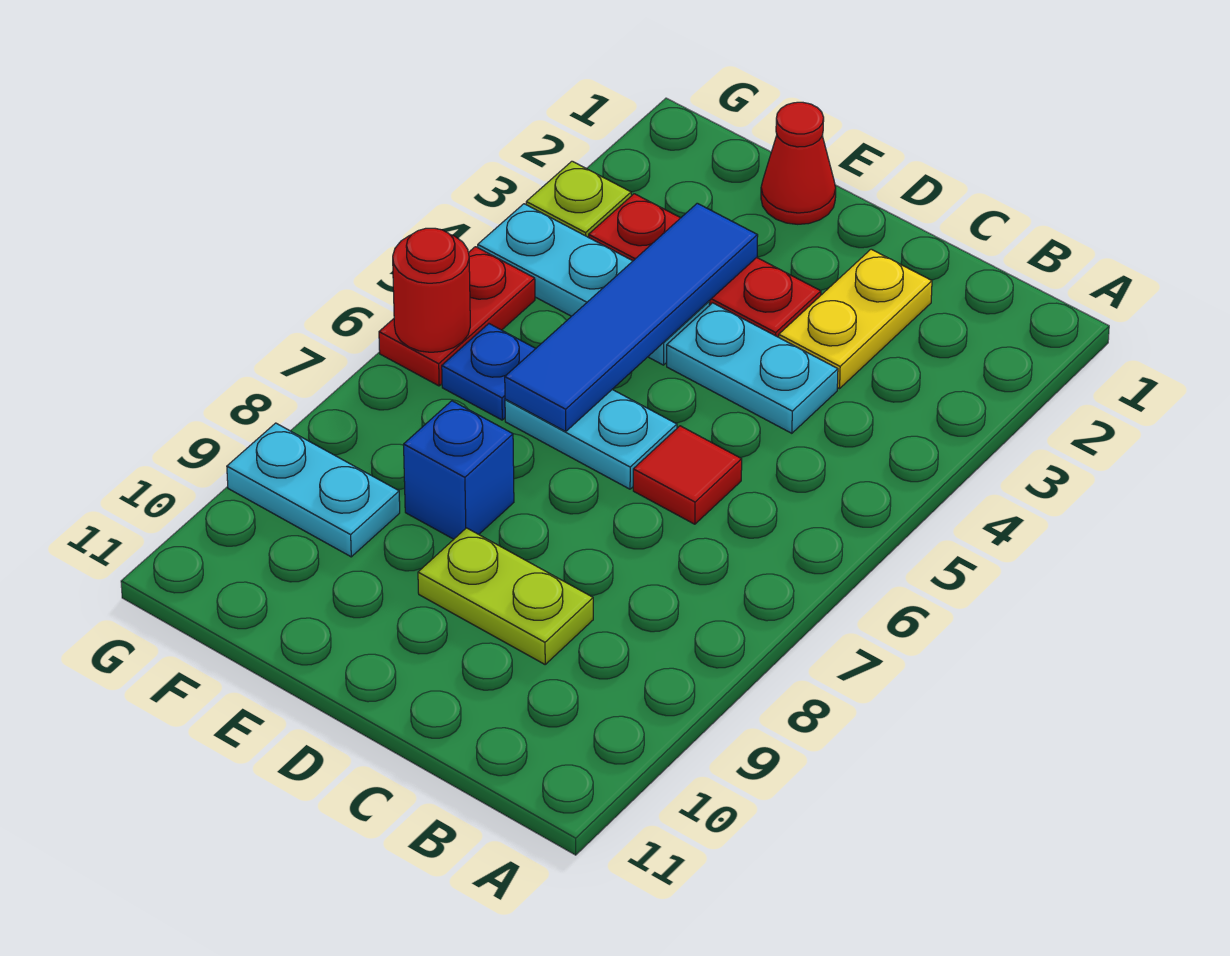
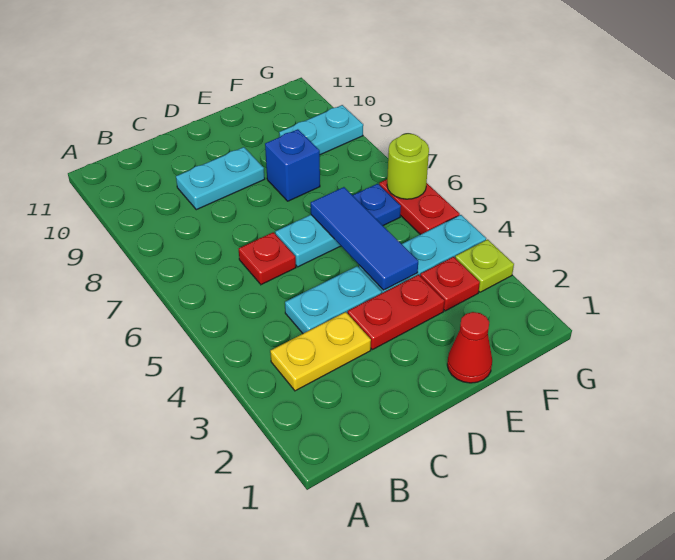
yellow 1x2 plate [779,249,932,389] -> yellow 1x2 plate turned to [270,312,371,391]
red 1x1 tile [633,426,742,524] -> red 1x1 plate [239,232,296,285]
lime 1x2 plate [418,528,593,664] -> cyan 1x2 plate [176,147,265,210]
blue 1x4 tile [505,203,758,431] -> blue 1x3 tile [311,187,418,290]
red 1x1 round brick [393,228,470,352] -> lime 1x1 round brick [387,134,429,199]

